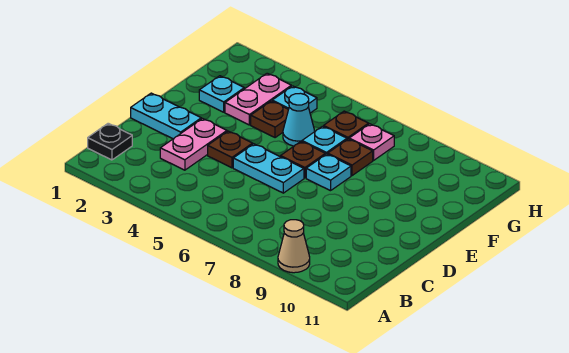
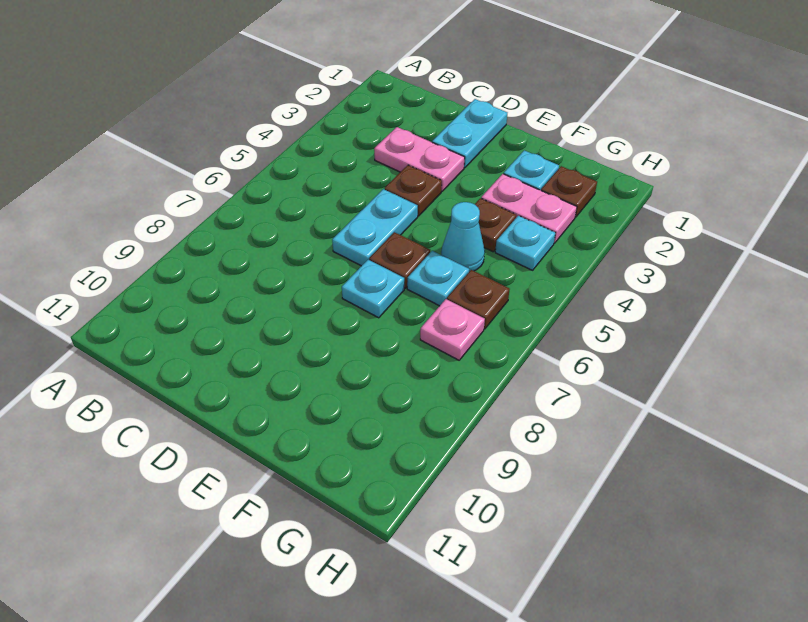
tan 1x1 cone [278,220,310,273] -> none
black 1x1 plate [88,123,132,160] -> none
brown 1x1 plate [328,139,373,176] -> brown 1x1 plate moved to [541,166,597,217]

